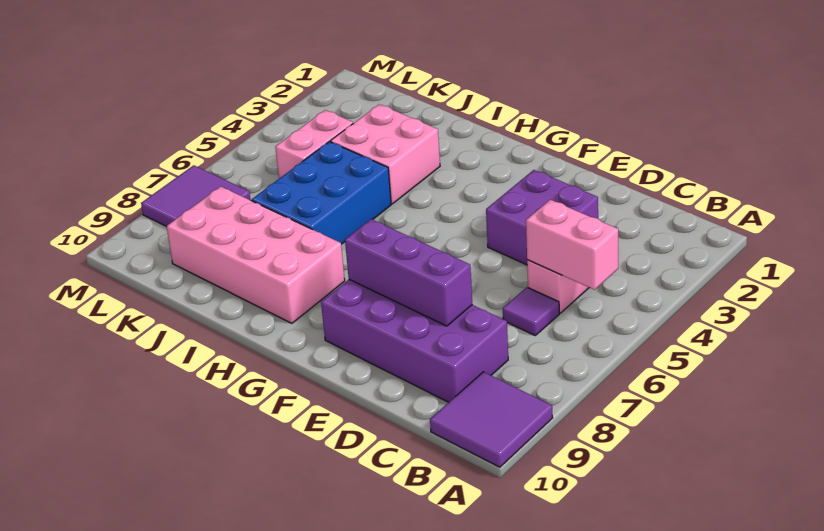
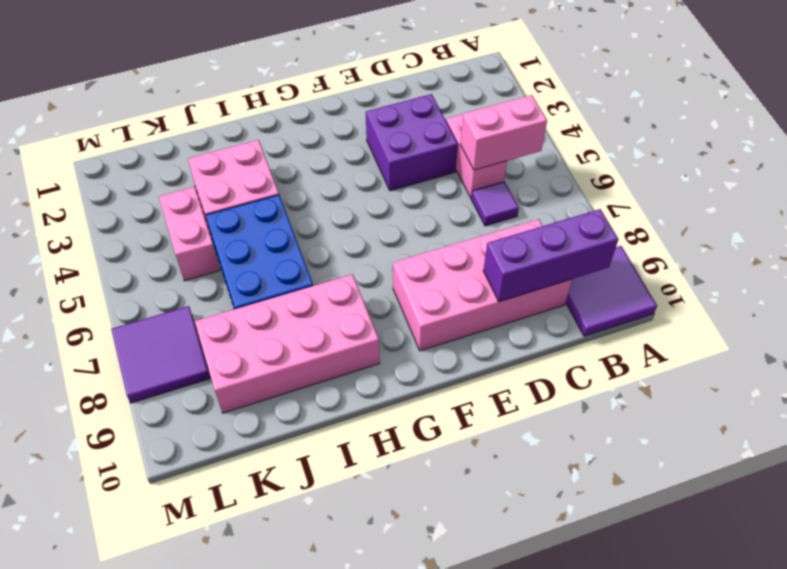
purple 2x4 brick [321,280,508,402] -> pink 2x4 brick [393,219,572,351]
purple 1x3 brick [345,219,472,326] -> purple 1x3 brick moved to [483,209,618,302]

